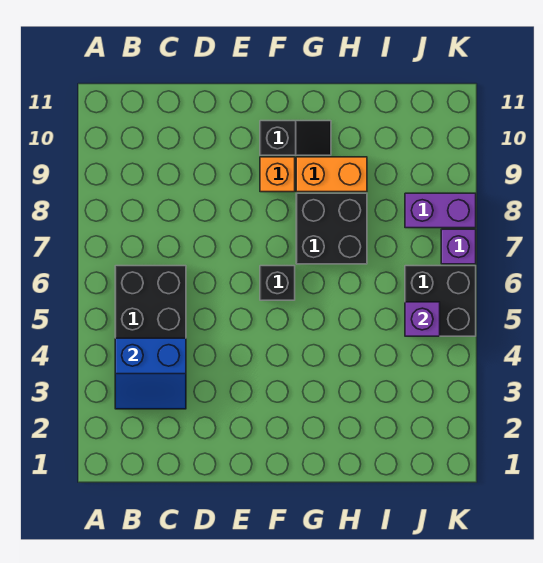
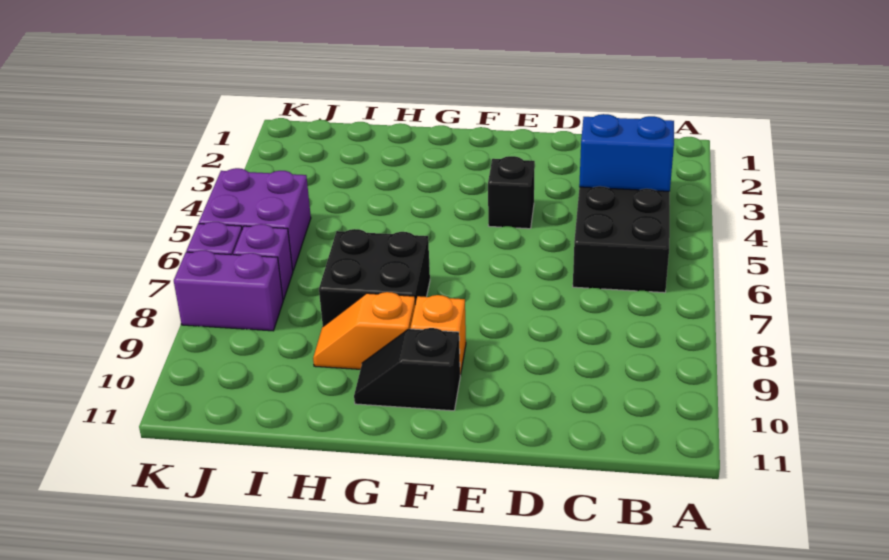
black 1x1 brick [260,266,295,300] -> black 1x1 brick moved to [488,156,535,229]
orange 1x2 brick [296,157,367,192] -> orange 1x2 slope [313,292,415,369]
black 2x2 brick [405,266,476,336] -> purple 2x2 brick [199,168,311,270]
purple 1x1 brick [405,302,440,336] -> purple 1x1 brick moved to [233,224,293,300]

